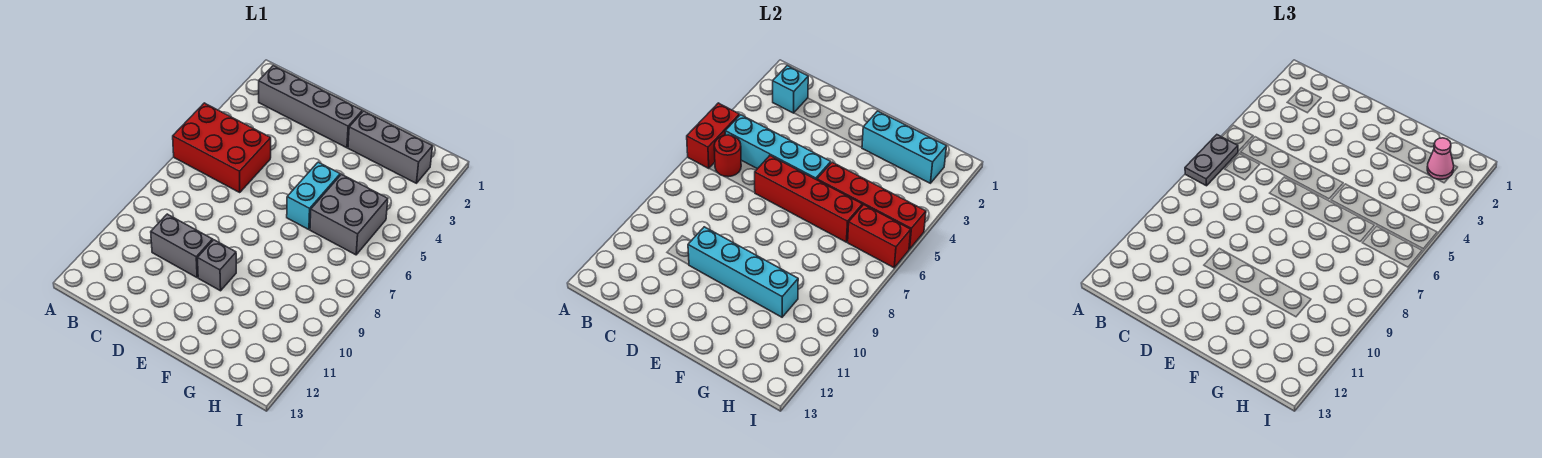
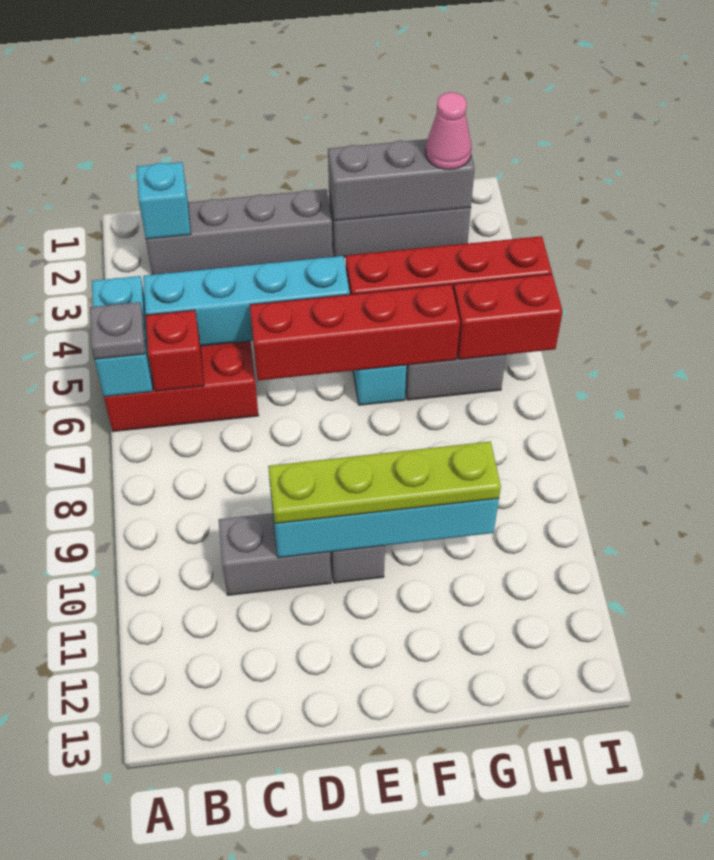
red 1x2 brick [687,103,739,168] -> cyan 1x2 brick [92,276,153,397]
grey 1x2 plate [1185,135,1238,186] -> grey 1x1 plate [90,302,145,359]
red 1x1 round brick [714,135,741,177] -> red 1x1 brick [146,310,204,391]
none -> lime 1x4 plate [268,441,501,524]
cyan 1x3 brick [862,111,946,183] -> grey 1x3 brick [328,139,475,221]

